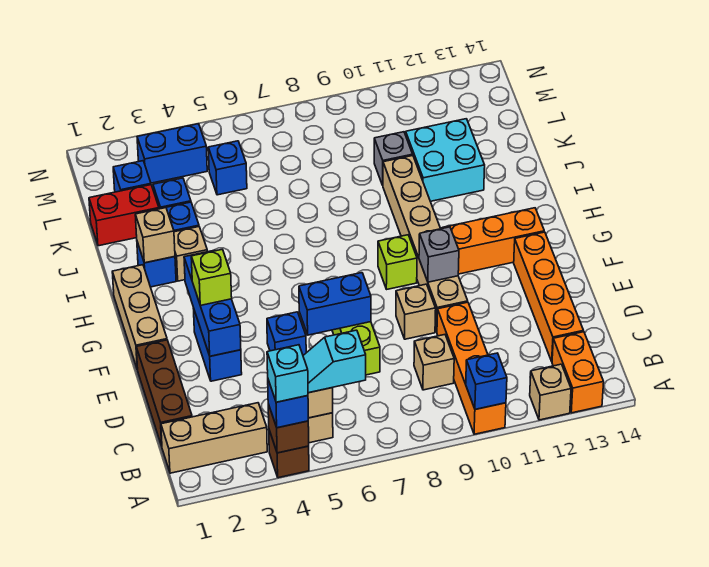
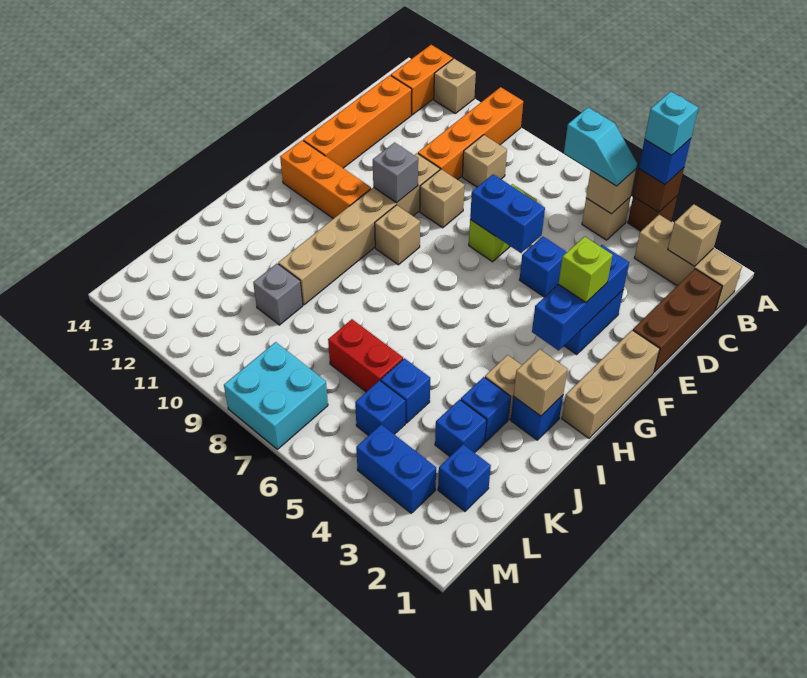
blue 1x1 brick [466,353,507,409] -> blue 1x1 brick moved to [381,358,430,423]
none -> tan 1x1 brick [668,204,721,266]
lime 1x1 brick [378,235,417,289] -> tan 1x1 brick [375,205,420,265]
cyan 2x2 brick [406,119,485,201] -> cyan 2x2 brick moved to [224,342,328,449]
red 1x2 brick [89,185,159,246] -> red 1x2 brick moved to [328,319,403,392]

